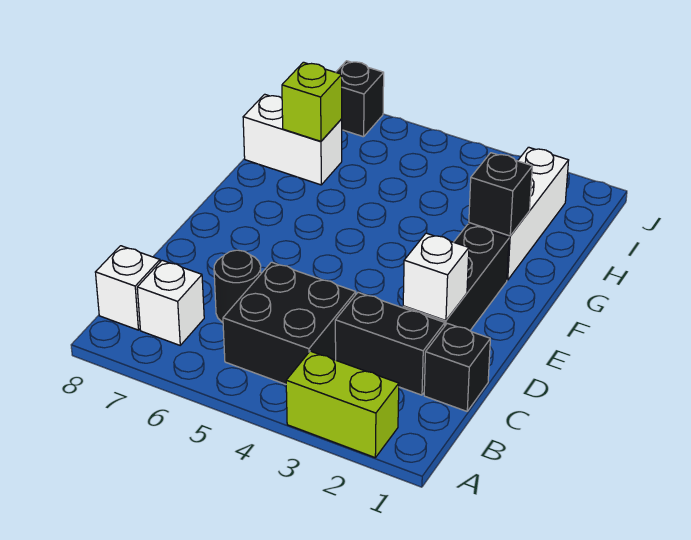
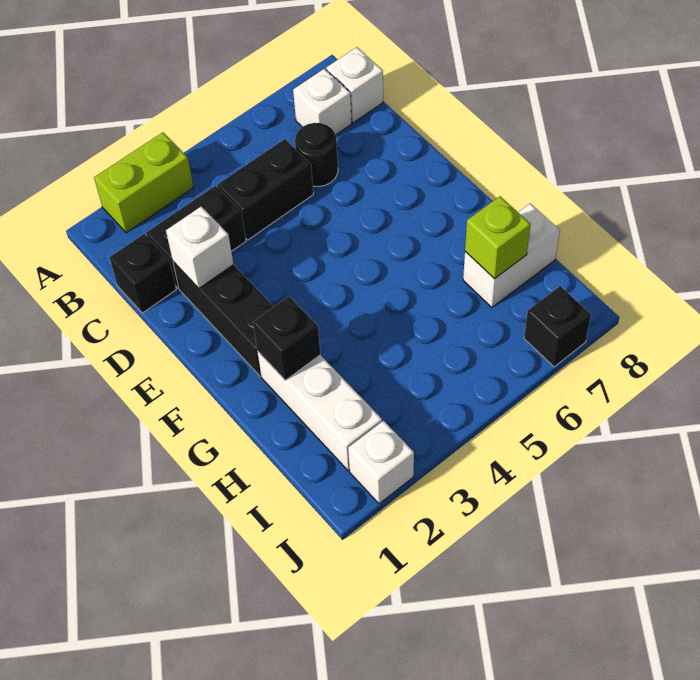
black 2x2 brick [223,262,356,384] -> black 1x2 brick [218,139,313,240]
none -> white 1x1 brick [348,421,414,504]

